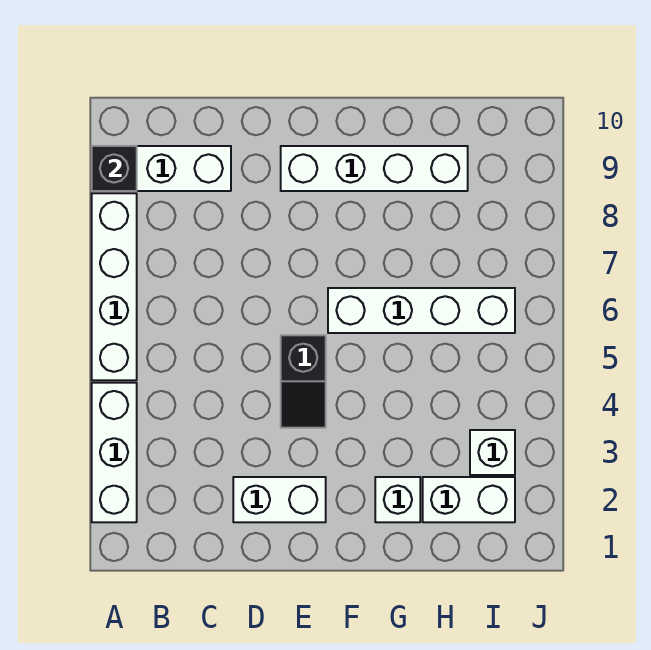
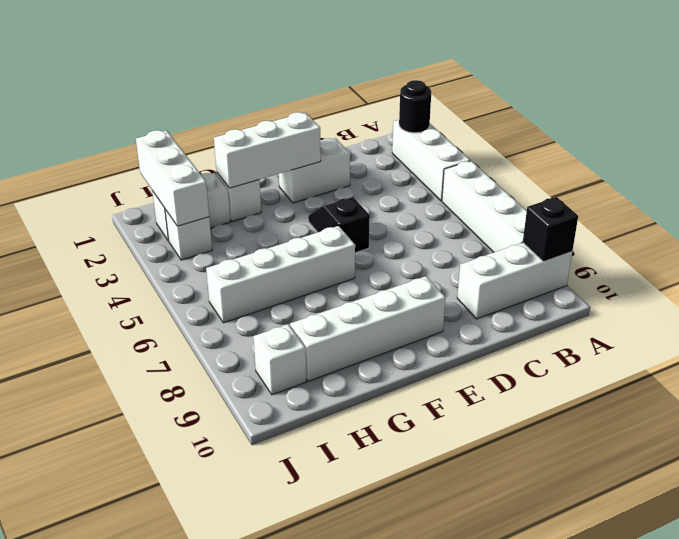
none -> black 1x1 round brick [399,80,431,133]
none -> white 1x3 brick [214,112,321,188]
none -> white 1x3 brick [136,130,209,226]
none -> white 1x1 brick [253,324,306,395]

